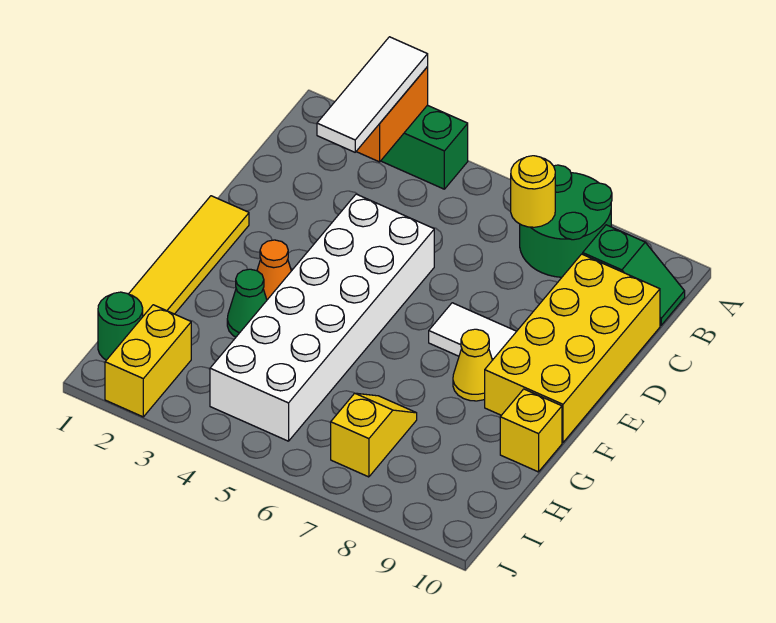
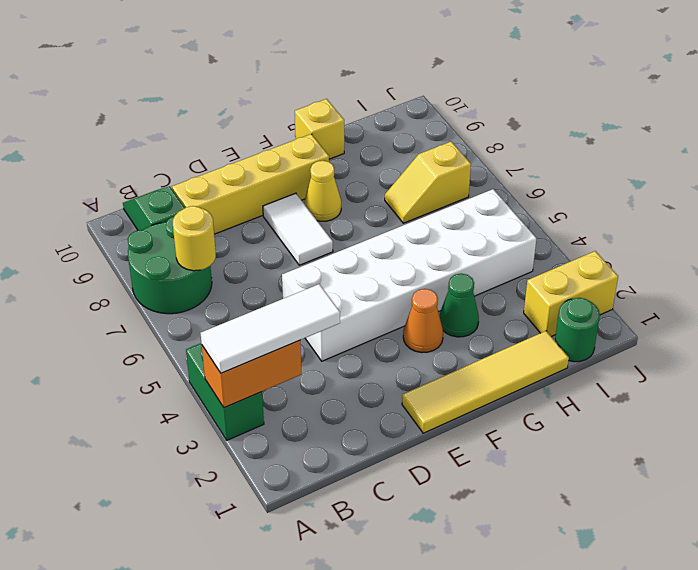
yellow 2x4 brick [485,254,660,443] -> yellow 1x4 brick [172,134,329,234]

